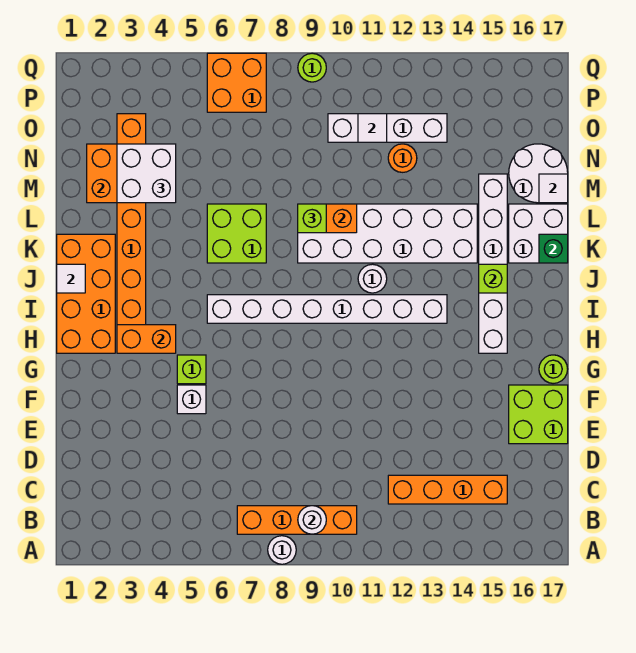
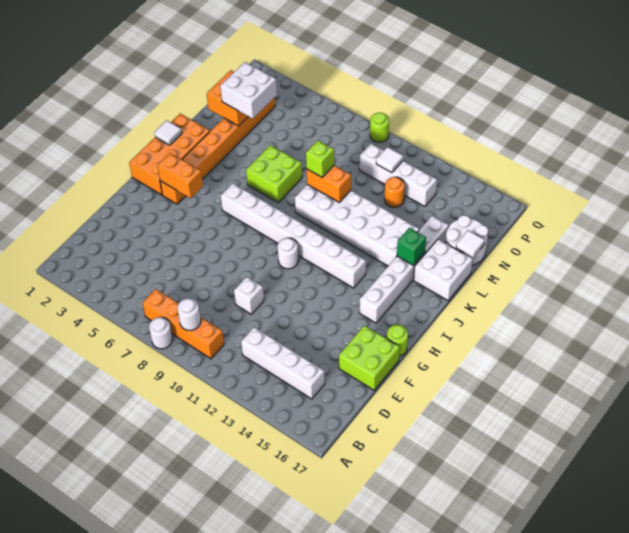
orange 1x4 brick [388,475,507,504] -> white 1x4 brick [241,327,325,399]
white 1x1 brick [177,385,206,414] -> white 1x1 brick moved to [234,277,264,314]
lime 1x1 brick [177,355,206,384] -> none
white 1x1 round brick [358,264,387,293] -> white 1x1 round brick moved to [277,238,298,269]
lime 1x1 brick [479,264,507,293] -> none
green 1x1 brick [539,234,568,263] -> green 1x1 brick moved to [397,228,426,266]
orange 2x2 brick [207,53,266,112] -> none

